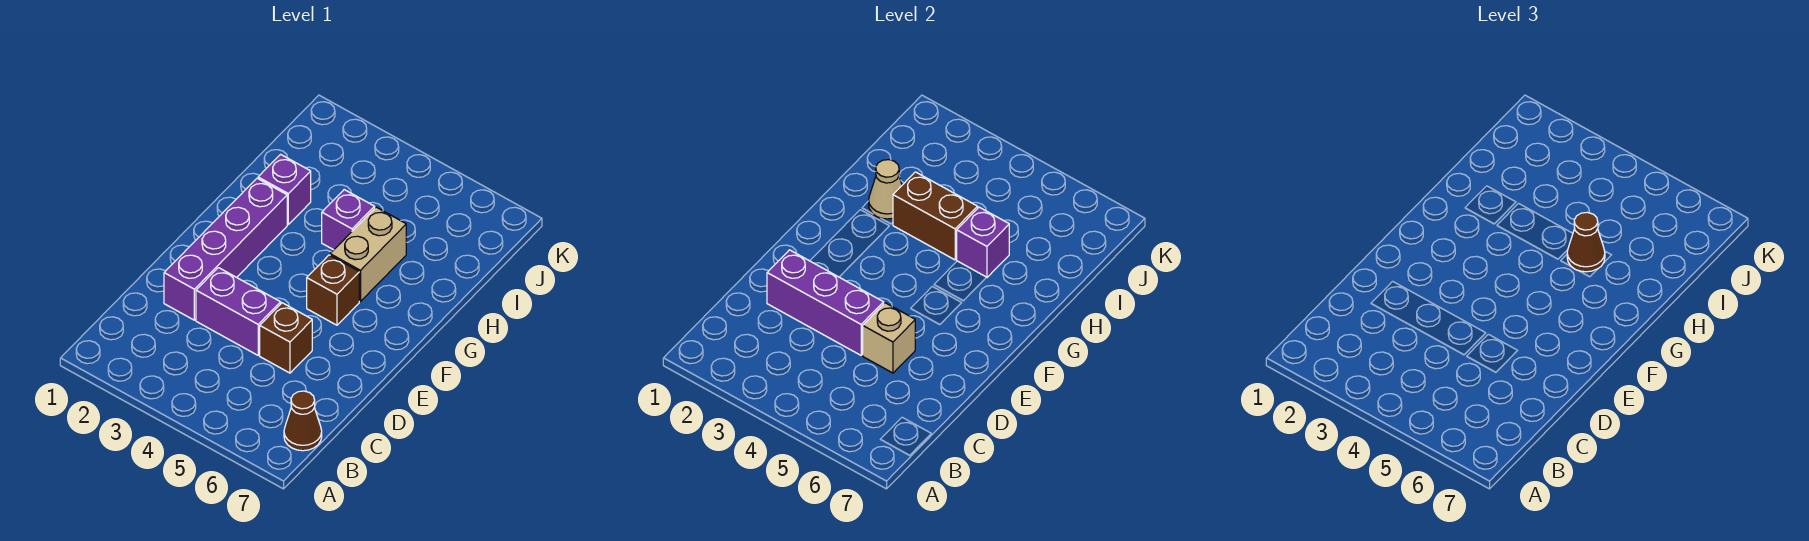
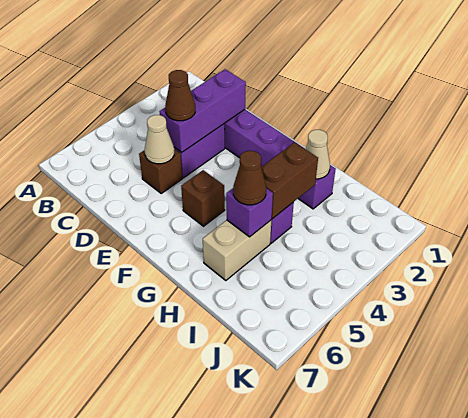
brown 1x1 cone [284,391,322,451] -> brown 1x1 cone moved to [165,70,195,121]
tan 1x1 brick [863,303,915,373] -> tan 1x1 cone [145,115,174,164]
tan 1x2 brick [330,207,406,301] -> tan 1x2 brick turned to [203,220,271,280]

